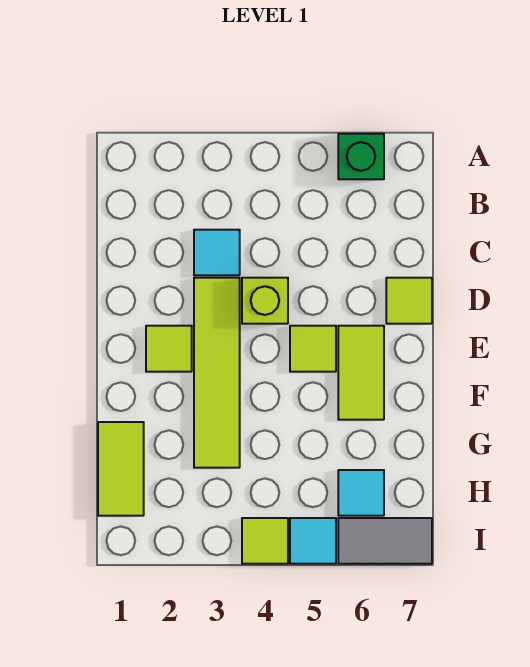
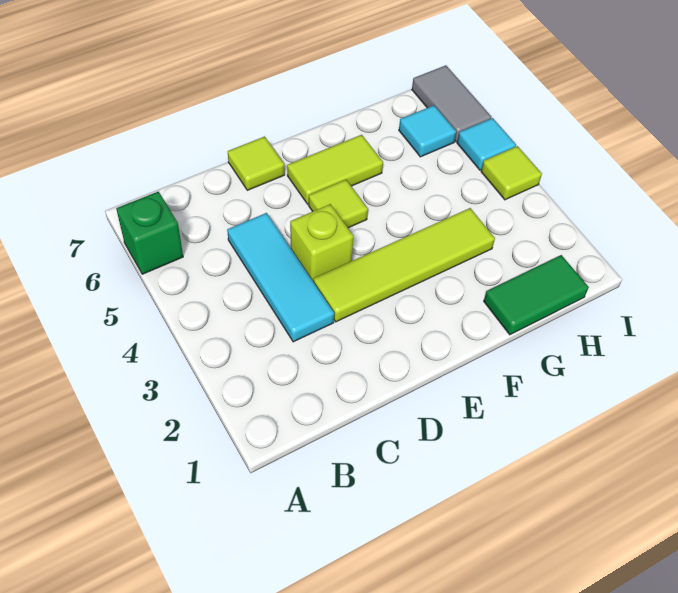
cyan 1x1 tile [194,230,240,275] -> cyan 1x3 tile [227,213,334,342]
lime 1x1 tile [146,326,192,372] -> none
lime 1x2 tile [98,422,144,516] -> green 1x2 tile [484,255,589,335]

